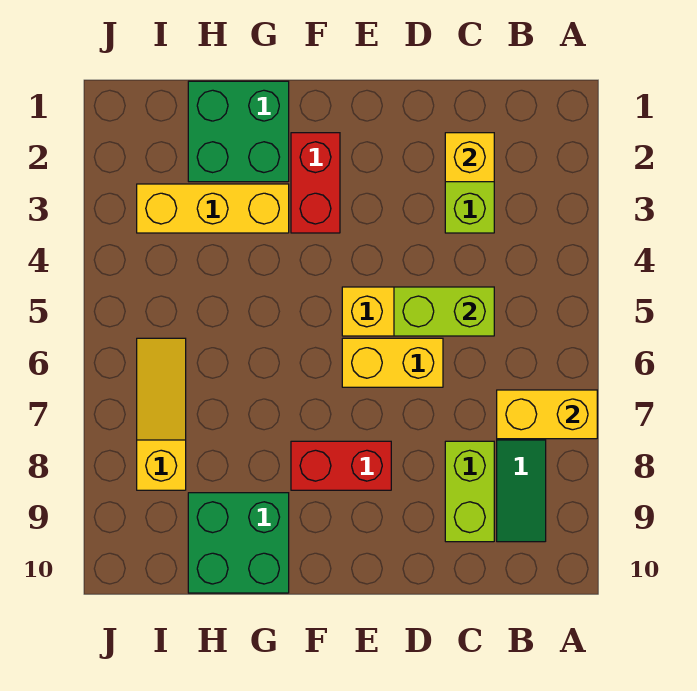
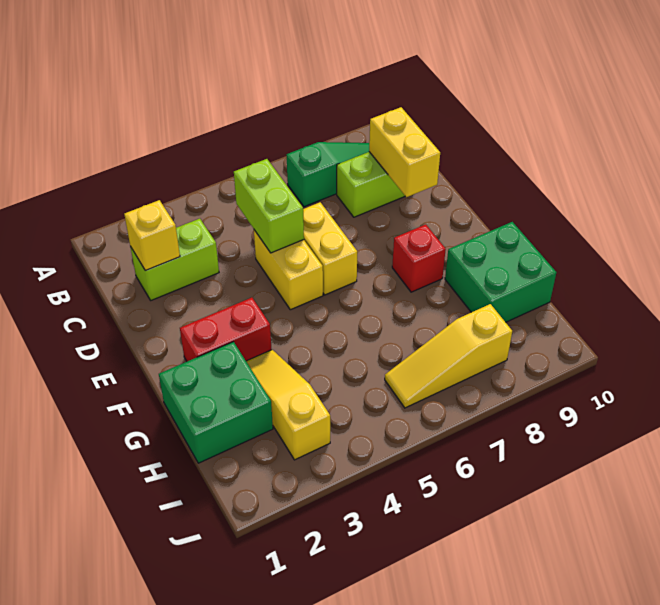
yellow 1x2 brick [497,390,597,439] -> yellow 1x2 brick moved to [369,107,440,197]
red 1x2 brick [291,441,391,490] -> red 1x1 brick [392,224,446,292]
yellow 1x3 brick [137,184,289,233] -> yellow 1x3 slope [246,350,330,460]

